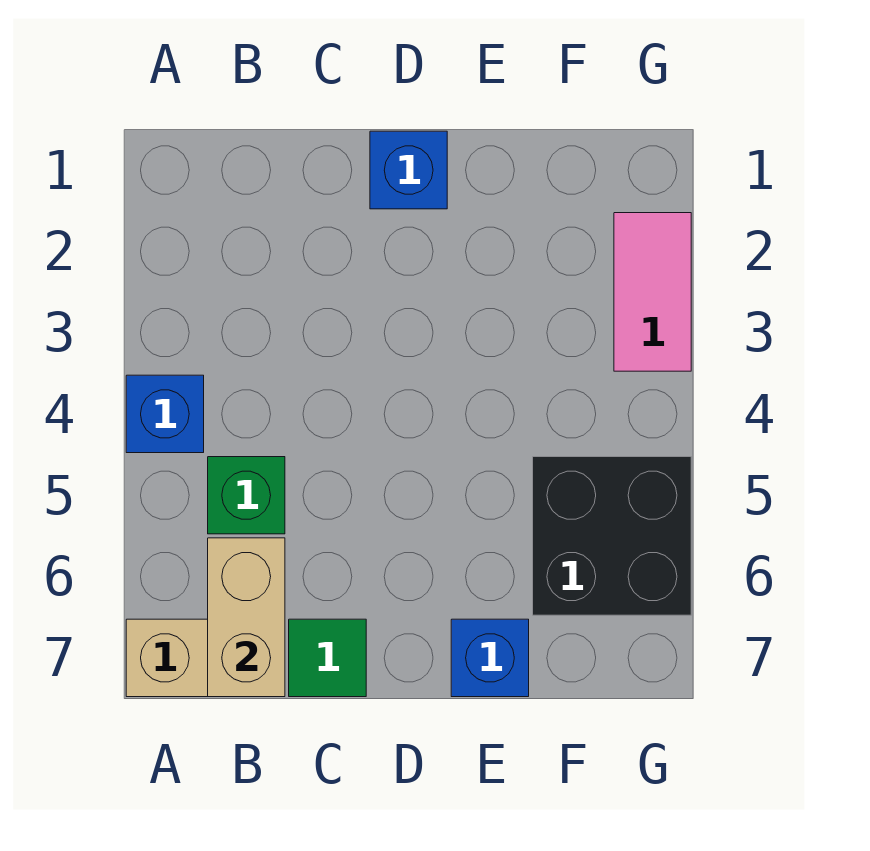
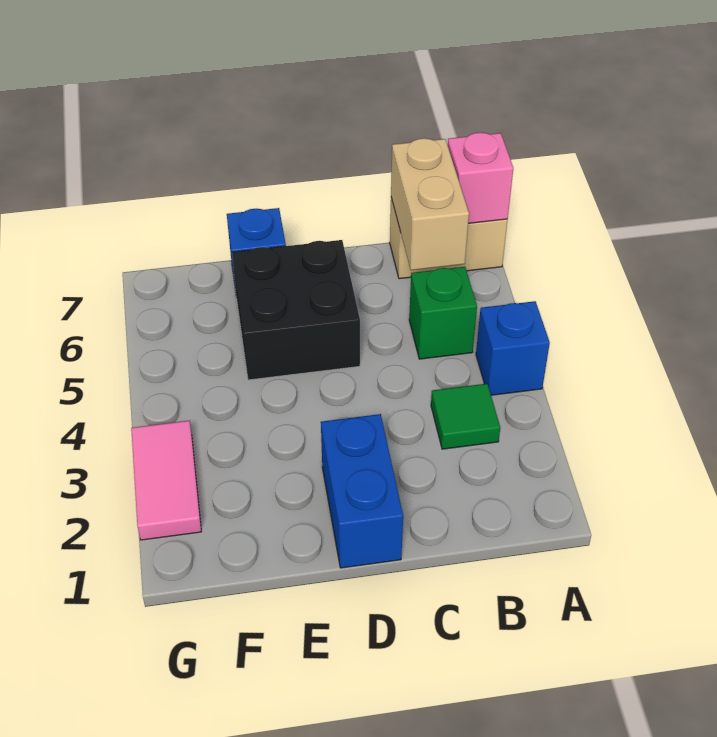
none -> pink 1x1 brick [448,133,513,223]
green 1x1 tile [289,619,366,697] -> green 1x1 tile moved to [431,384,500,449]
blue 1x1 brick [370,131,447,209] -> blue 1x2 brick [321,414,403,568]
black 2x2 brick [533,457,691,615] -> black 2x2 brick moved to [232,240,360,380]

